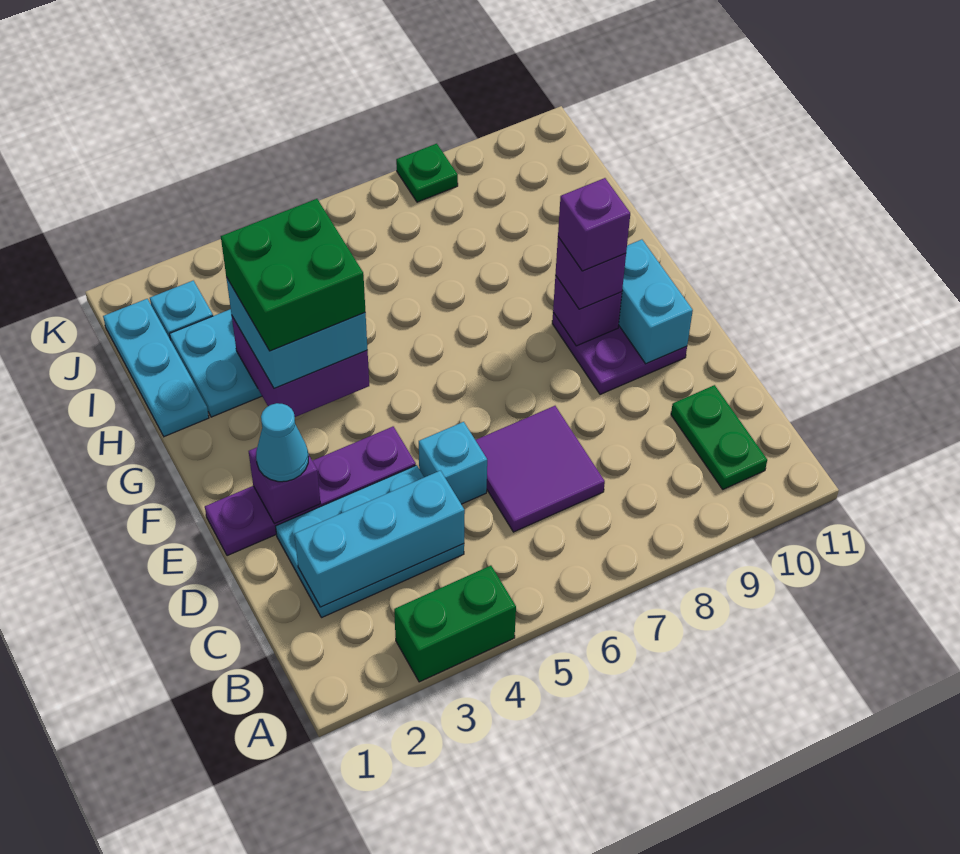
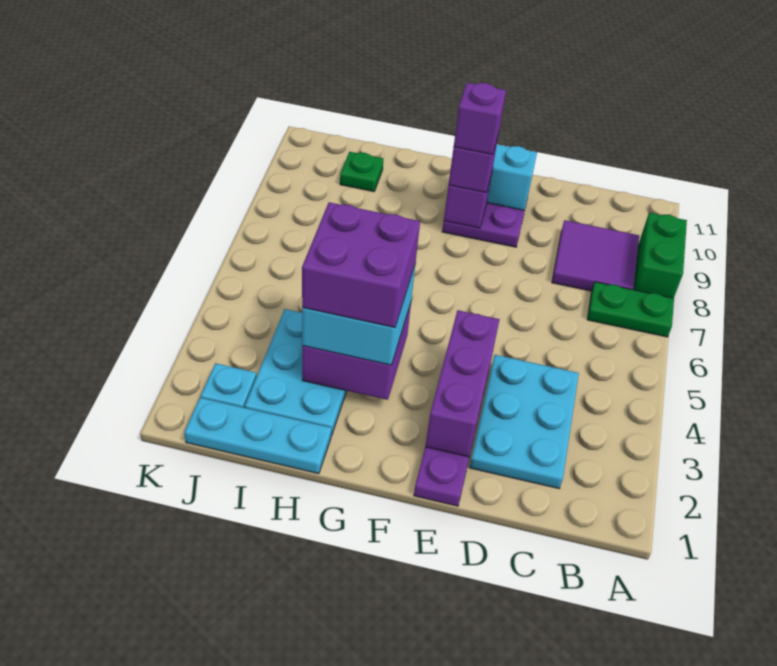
green 1x2 brick [394,566,516,682] -> green 1x2 brick moved to [633,213,687,298]
green 1x2 plate [671,385,767,489] -> green 1x2 plate moved to [587,282,674,337]
cyan 1x3 brick [295,471,465,607] -> none
purple 2x2 tile [476,406,605,532] -> purple 2x2 tile moved to [552,220,639,291]
cyan 1x1 brick [419,422,487,504] -> none
purple 1x1 brick [249,447,320,524] -> purple 1x3 brick [425,310,500,457]
cyan 1x1 cone [256,403,308,482] -> none
green 2x2 brick [221,199,365,351] -> purple 2x2 brick [302,202,420,327]
green 1x1 plate [396,144,458,202] -> green 1x1 plate moved to [340,152,383,192]

